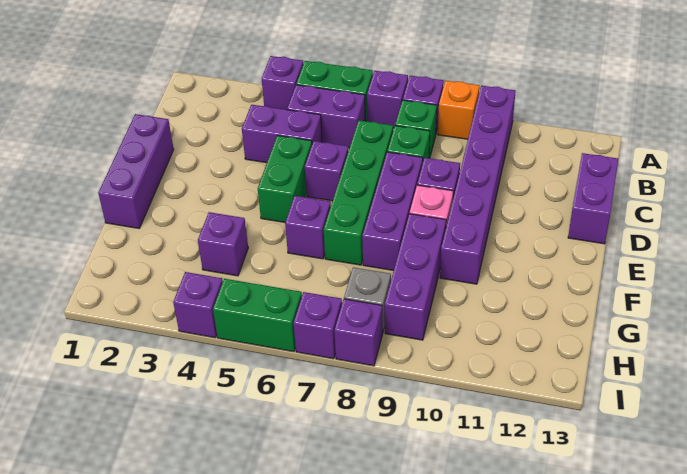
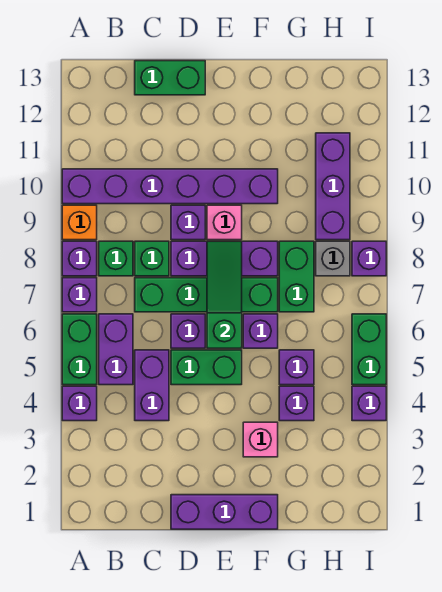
purple 1x2 brick [568,153,618,244] -> green 1x2 brick [135,61,205,95]
none -> green 1x3 slope [207,241,242,348]
none -> pink 1x1 brick [243,422,278,457]
purple 1x3 brick [385,214,446,340] -> purple 1x3 brick turned to [316,133,350,240]
none -> green 1x2 brick [279,241,314,312]
purple 1x1 brick [294,292,342,359] -> purple 1x1 brick moved to [279,350,314,385]

